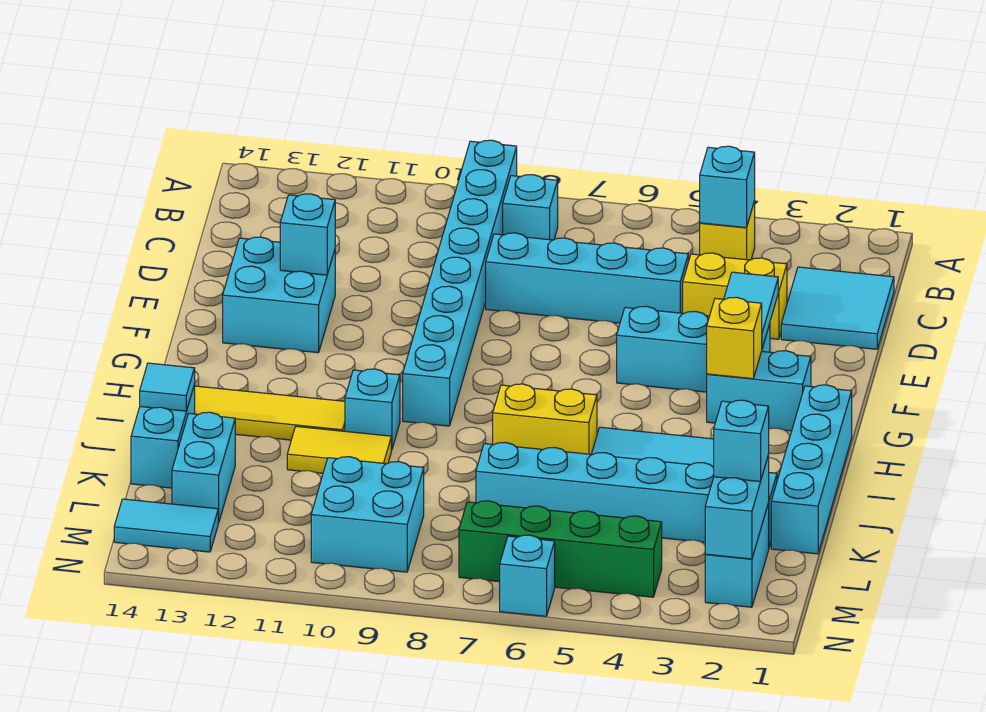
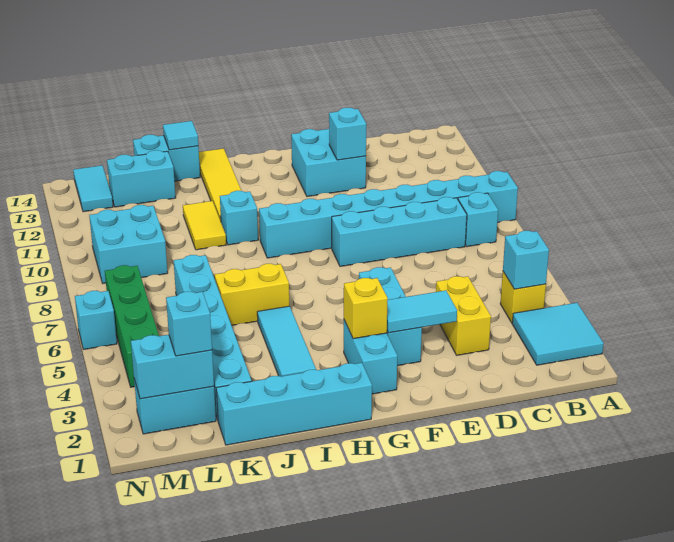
cyan 2x2 tile [781,267,894,349] -> cyan 2x2 tile moved to [512,303,604,365]
cyan 1x4 brick [486,233,688,323] -> cyan 1x4 brick turned to [332,197,467,266]
yellow 1x2 brick [493,384,597,454] -> yellow 1x2 brick turned to [215,264,289,325]

